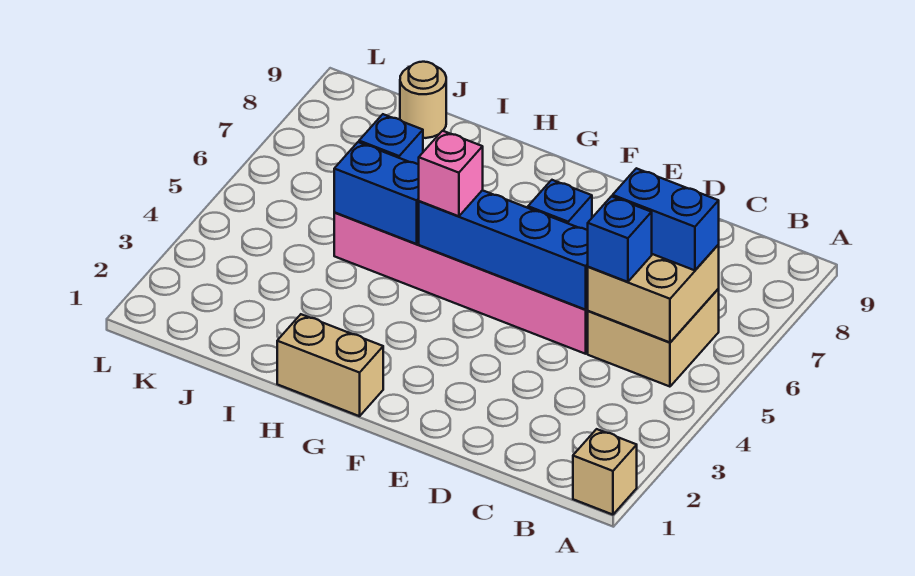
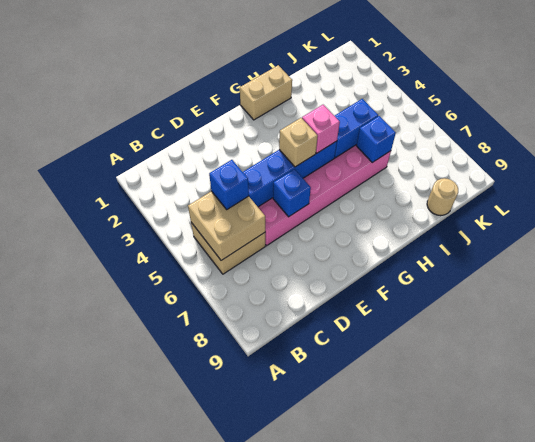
tan 1x1 brick [573,429,637,515] -> tan 1x1 brick moved to [279,118,318,167]
blue 1x2 brick [613,168,719,270] -> none

